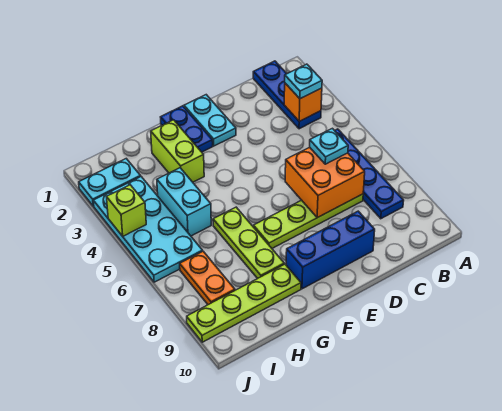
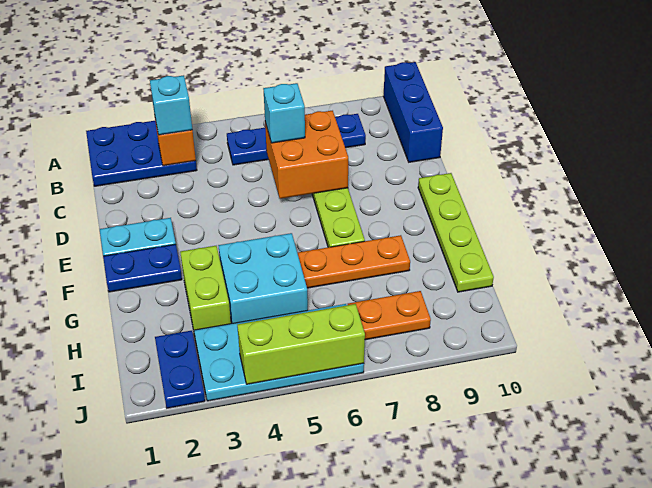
blue 1x3 plate [253,61,321,129] -> blue 2x3 plate [86,121,197,186]
cyan 1x1 plate [285,64,322,99] -> cyan 1x1 brick [150,75,192,135]
cyan 1x1 plate [310,128,348,164] -> cyan 1x1 brick [263,83,305,143]
blue 1x3 brick [286,211,375,289] -> blue 1x3 brick moved to [384,62,443,162]
lime 1x2 brick [151,120,204,182] -> lime 1x2 brick turned to [180,246,231,335]
lime 1x3 plate [213,207,284,279] -> orange 1x3 plate [297,235,410,288]
lime 1x4 plate [187,264,301,342] -> lime 1x4 plate moved to [418,173,494,292]
cyan 1x2 brick [157,168,211,236] -> cyan 2x2 brick [218,233,308,323]
cyan 1x2 plate [79,159,141,206] -> blue 1x2 plate [155,331,205,408]
lime 1x1 brick [107,185,146,236] -> lime 1x3 brick [237,304,365,384]

